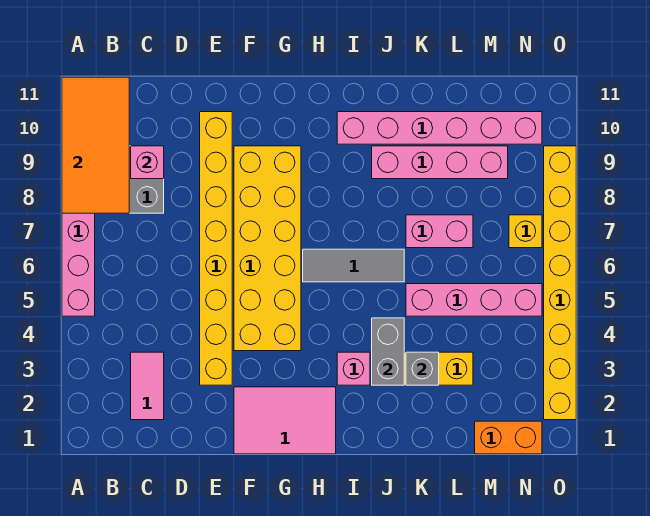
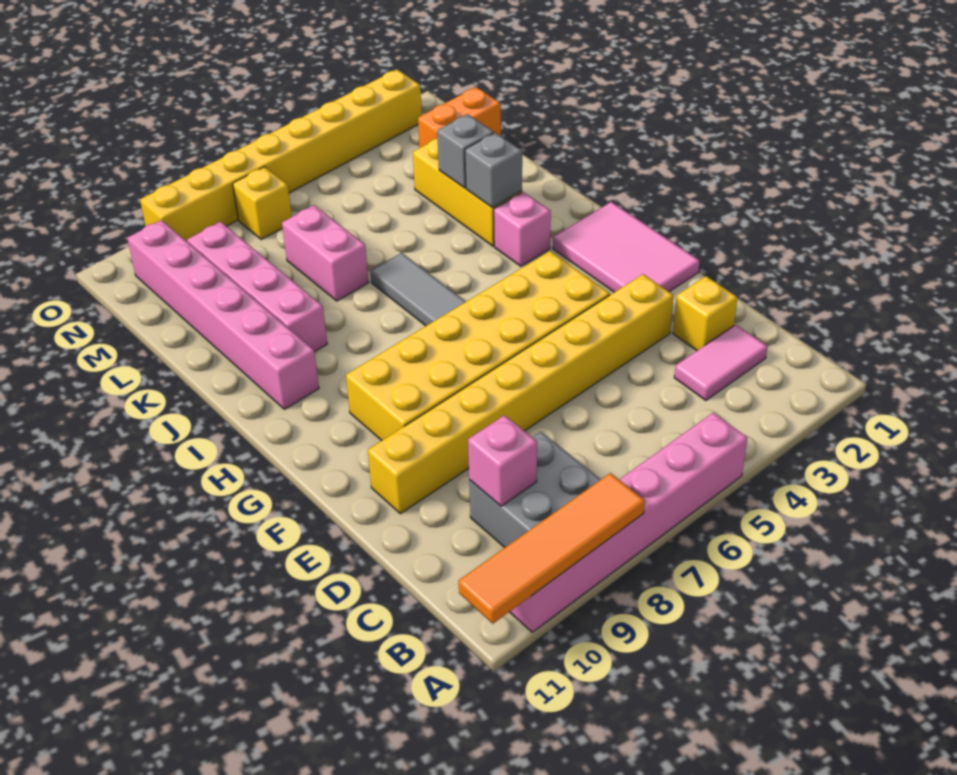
orange 2x4 tile [62,77,129,213] -> orange 1x4 tile [459,473,645,624]
none -> yellow 1x1 brick [673,276,738,350]
grey 1x2 brick [372,318,404,385] -> grey 1x1 brick [465,133,522,208]
pink 1x4 brick [406,284,542,316] -> none
orange 1x2 brick [475,421,542,454] -> orange 1x2 brick turned to [418,87,501,148]

